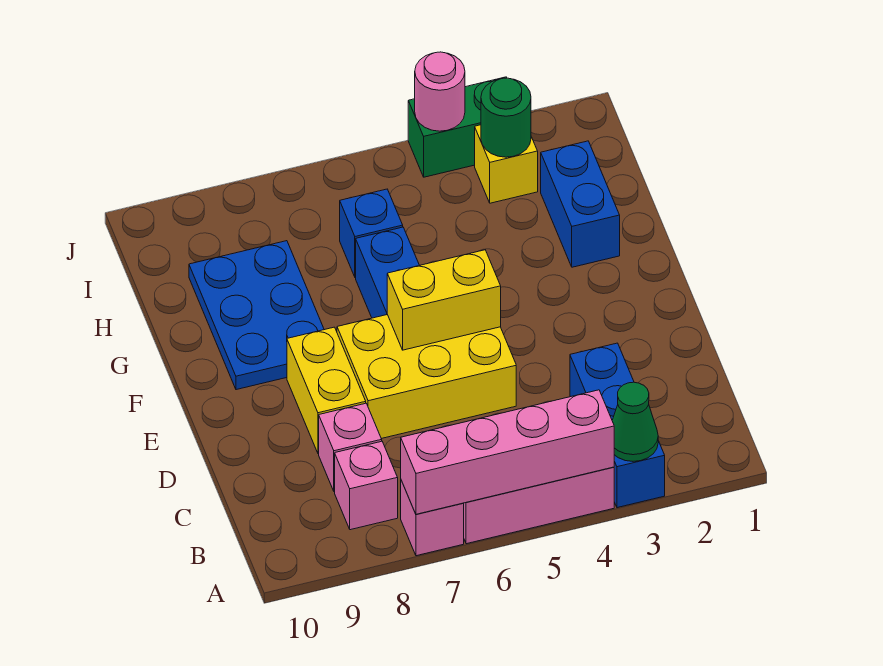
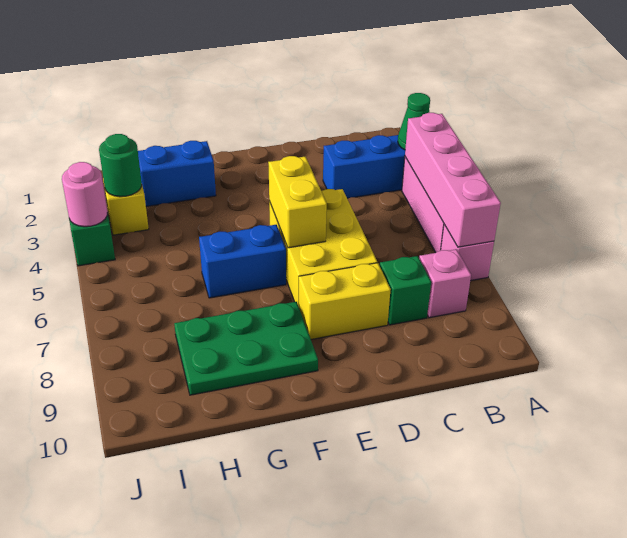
pink 1x1 brick [319,403,382,492] -> green 1x1 brick [380,256,431,325]
blue 2x3 plate [189,241,324,390] -> green 2x3 plate [174,302,318,395]
blue 1x1 brick [340,189,403,277] -> none

